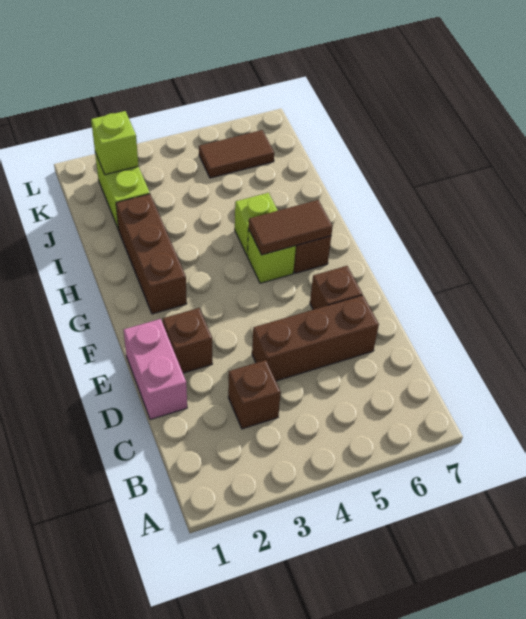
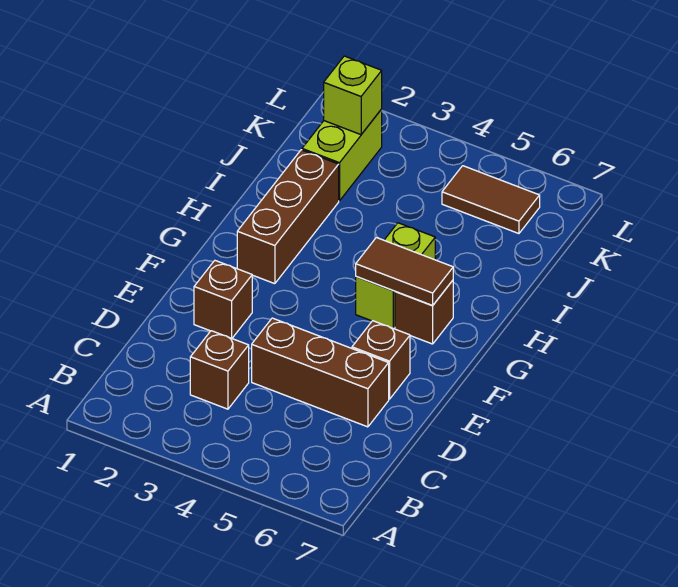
pink 1x2 brick [124,319,187,420] -> none

